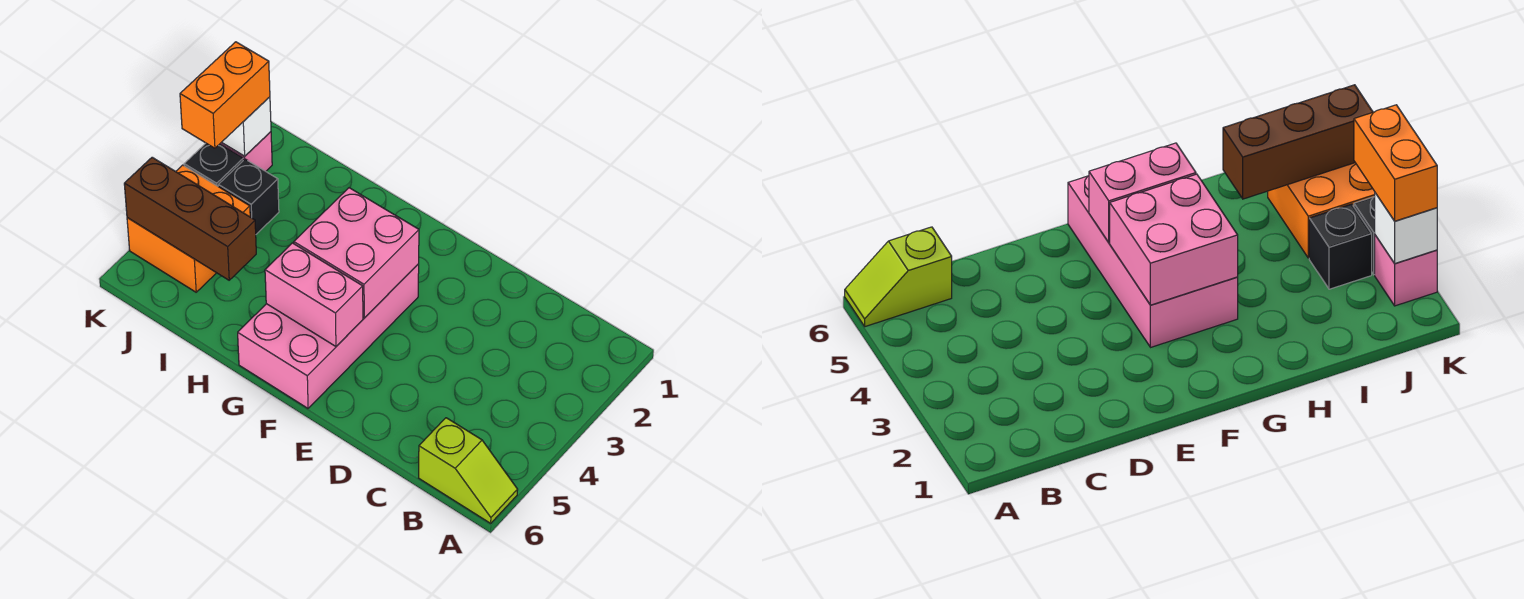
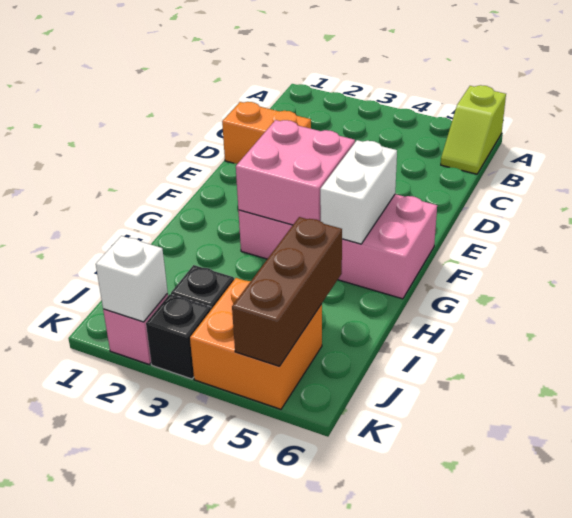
lime 1x2 slope [419,418,518,523] -> lime 1x2 slope turned to [441,85,506,174]
pink 1x2 brick [265,243,363,346] -> white 1x2 brick [320,140,397,244]
orange 1x2 brick [180,42,270,148] -> orange 1x2 brick moved to [222,102,311,164]

